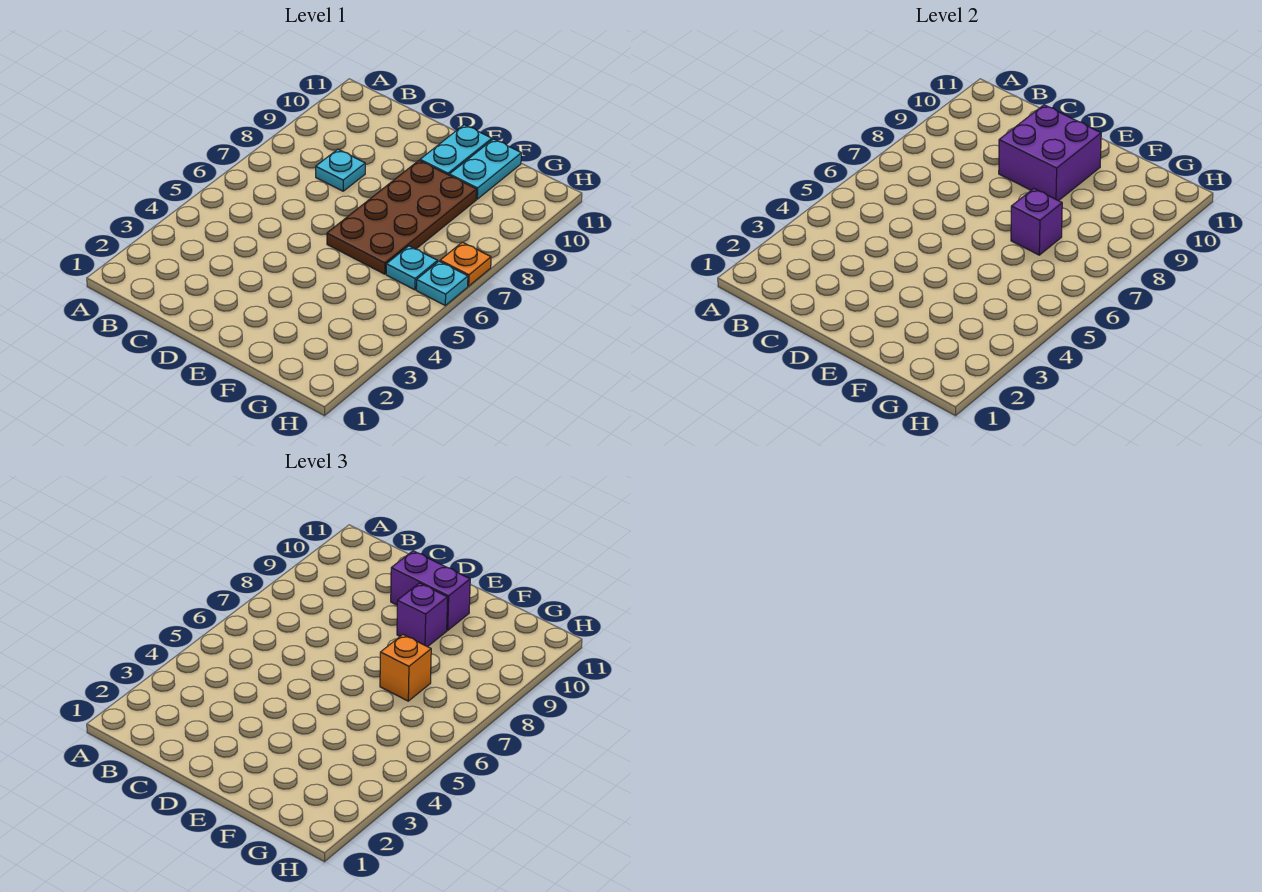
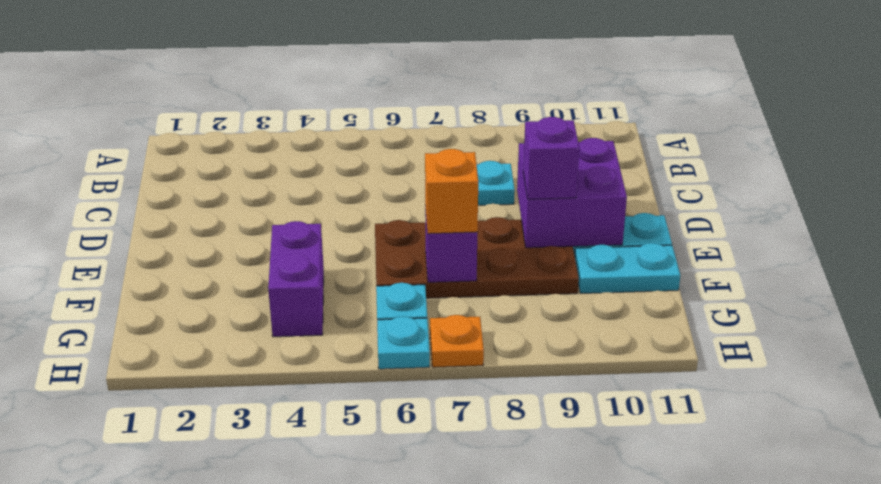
purple 1x2 brick [391,551,470,630] -> purple 1x2 brick moved to [268,221,324,337]

